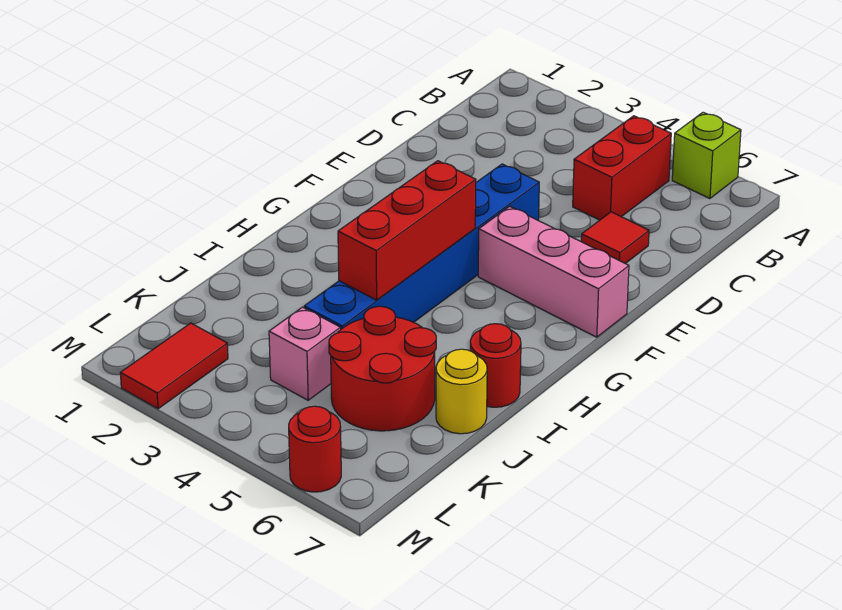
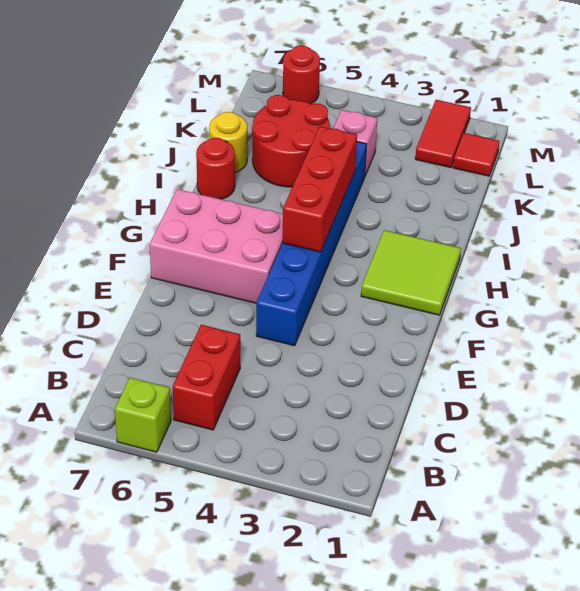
red 1x1 tile [581,212,649,264] -> red 1x1 tile moved to [453,133,499,176]
pink 1x3 brick [478,206,629,337] -> pink 2x3 brick [150,189,283,303]
none -> lime 2x2 tile [361,230,461,315]

